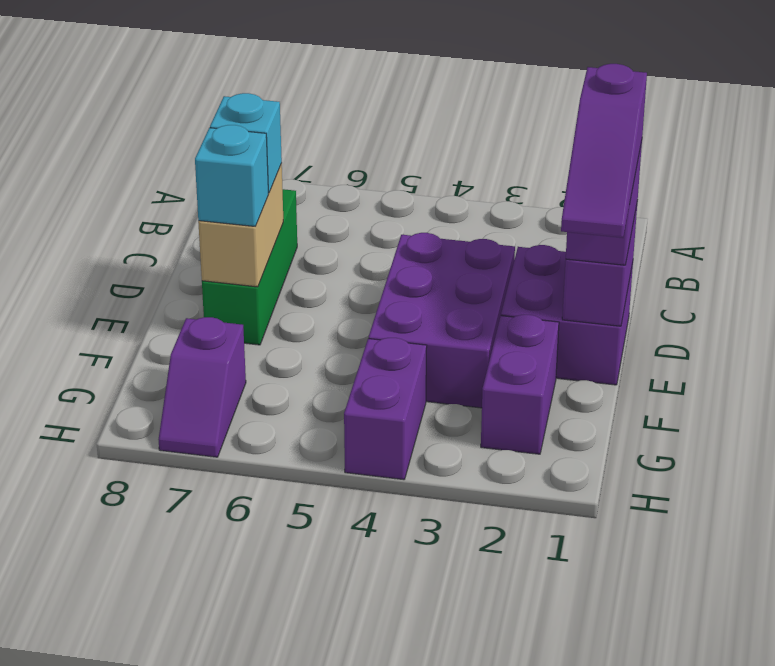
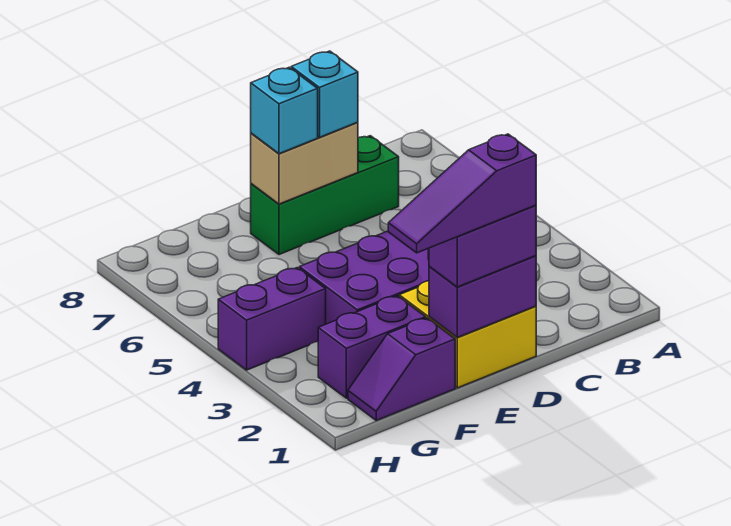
purple 2x2 brick [501,245,633,385] -> yellow 2x2 brick [399,281,536,388]
purple 1x2 slope [159,317,246,457] -> purple 1x2 slope moved to [348,318,455,420]

